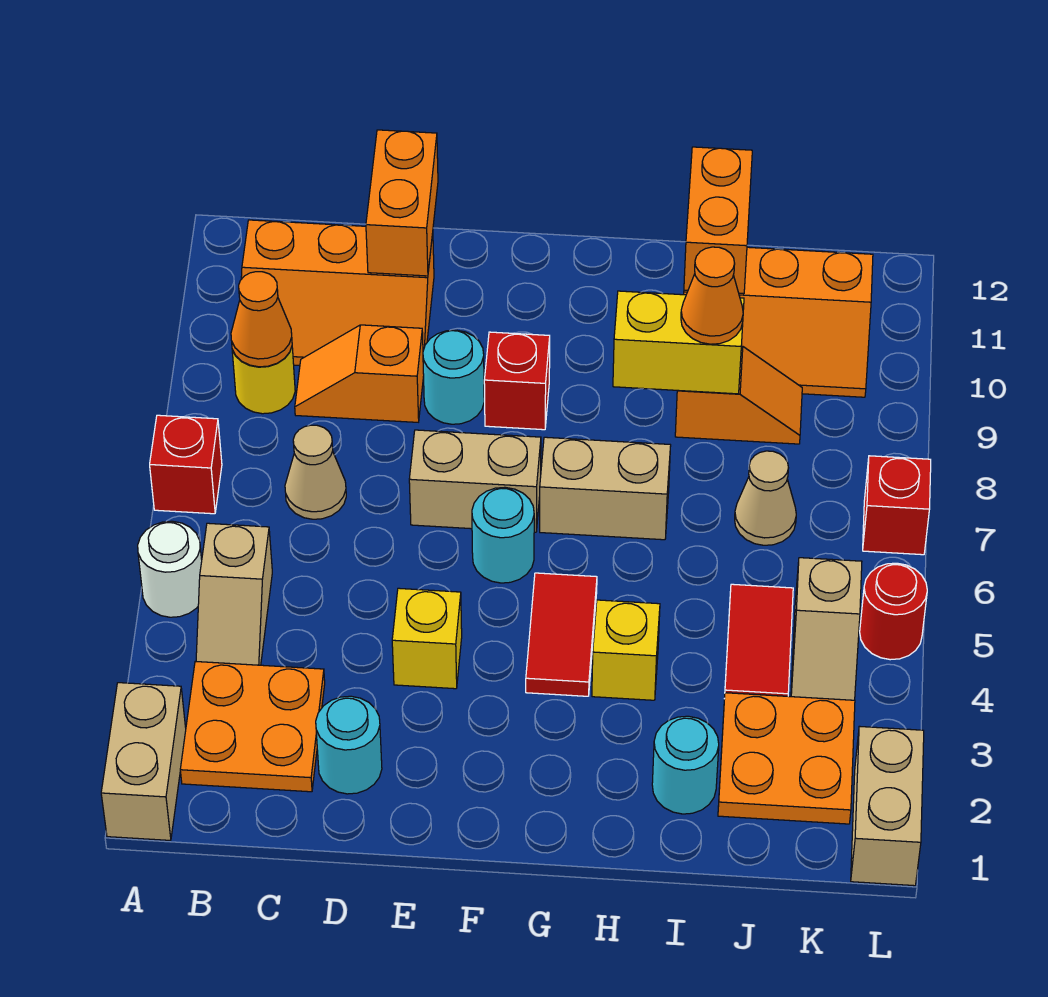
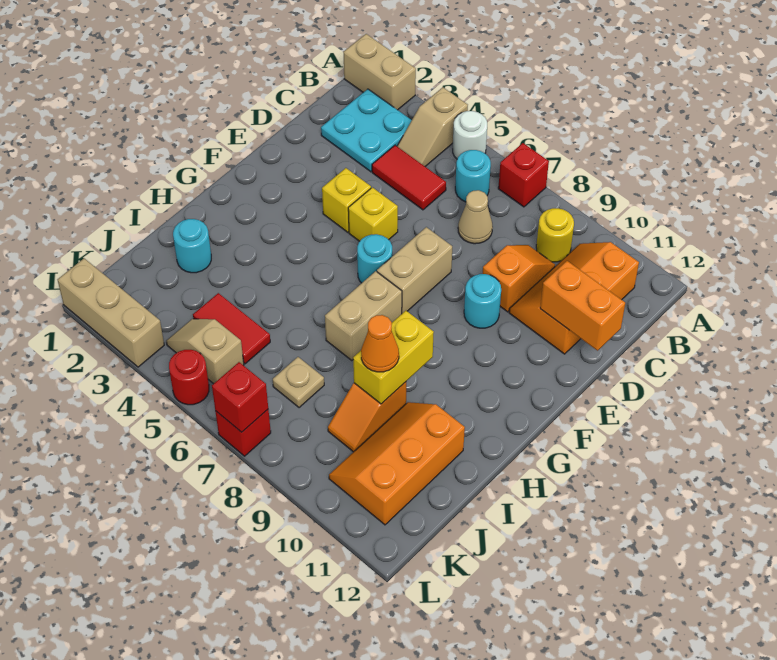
orange 2x2 plate [180,661,325,792] -> cyan 2x2 plate [321,89,412,172]
tan 1x2 slope [196,523,272,665] -> tan 1x2 slope turned to [397,87,468,166]
orange 1x1 cone [231,272,292,367] -> none
cyan 1x1 round brick [316,696,382,794] -> cyan 1x1 round brick moved to [455,150,491,202]
red 1x1 brick [484,332,550,430] -> red 1x1 brick moved to [212,362,268,432]
red 1x2 tile [526,573,597,696] -> red 1x2 tile moved to [372,145,446,210]
yellow 1x1 brick [592,600,660,700] -> yellow 1x1 brick moved to [348,187,398,241]
orange 1x2 brick [684,147,752,294] -> none
orange 2x2 plate [718,693,855,824] -> none
tan 1x1 cone [735,451,796,545] -> tan 1x1 plate [273,357,324,408]
tan 1x2 brick [851,726,924,886] -> tan 1x3 brick [58,259,164,367]

